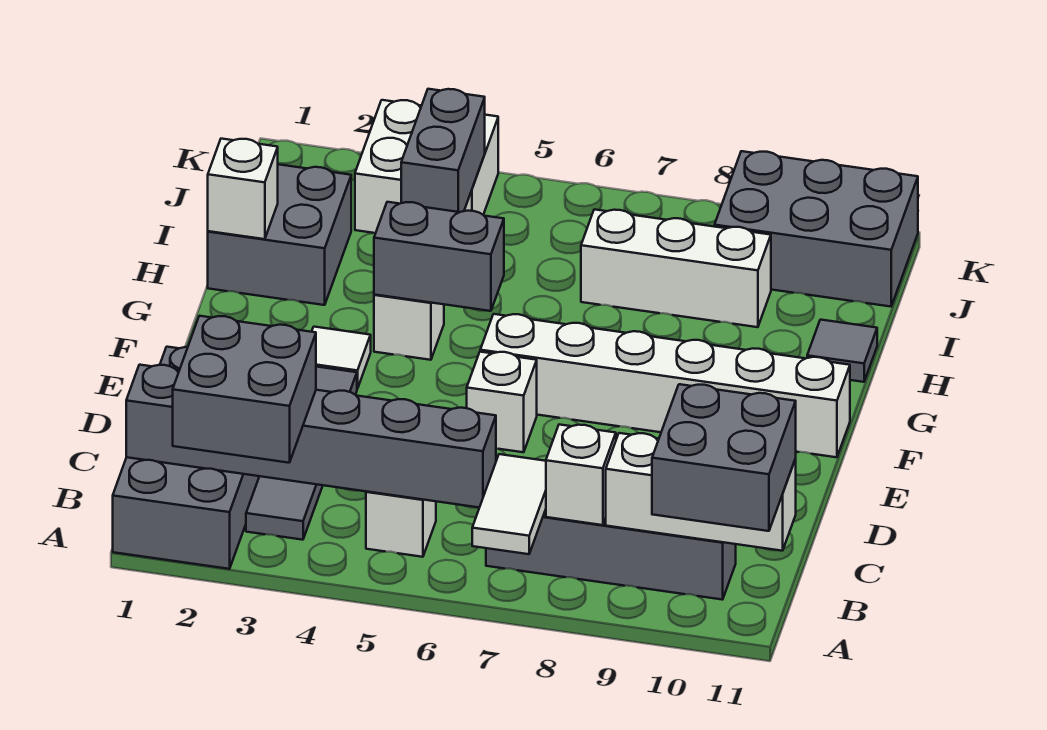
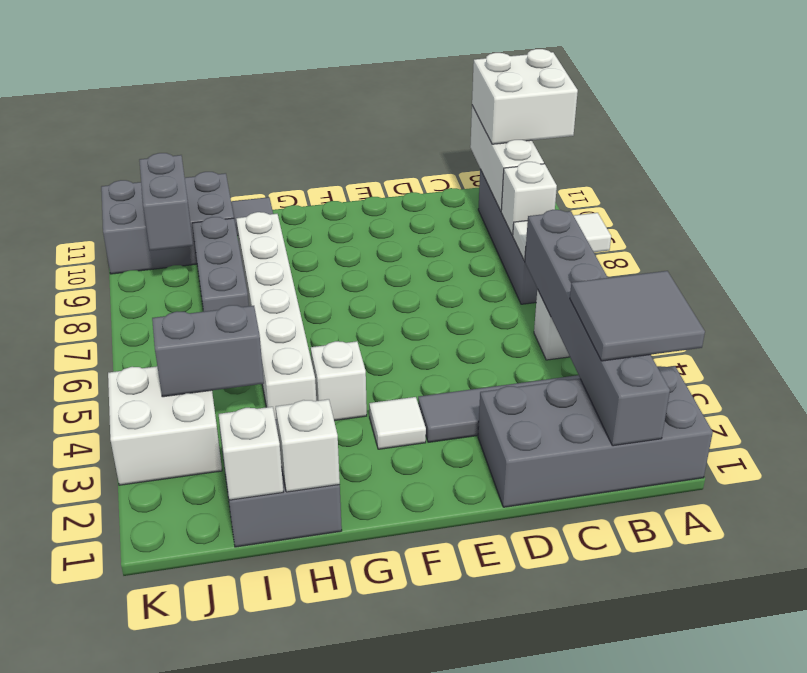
grey 2x2 brick [173,316,316,463] -> grey 2x2 tile [570,271,705,361]
grey 2x2 brick [652,384,796,531] -> white 2x2 brick [472,49,578,144]
white 1x1 brick [467,352,537,452] -> white 1x1 brick moved to [219,407,283,500]
white 1x6 brick [480,314,850,457] -> white 1x6 brick moved to [236,212,316,419]
grey 1x2 brick [374,202,504,311] -> grey 1x2 brick moved to [139,153,193,251]
white 1x3 brick [581,209,771,327] -> grey 1x3 brick [192,217,249,312]
grey 2x3 brick [715,151,918,307] -> grey 2x3 brick turned to [101,172,234,274]

